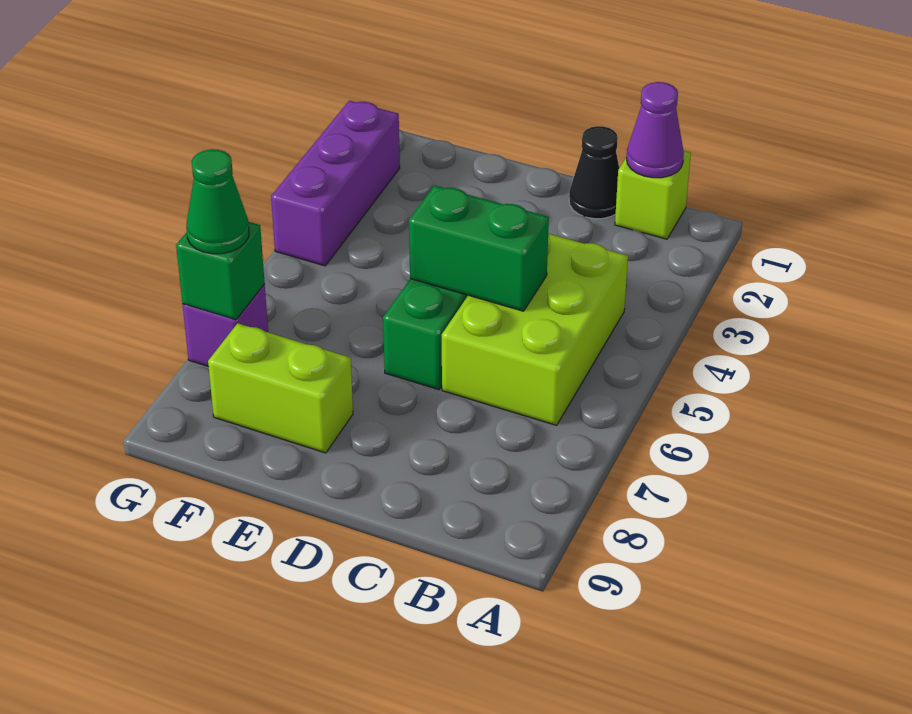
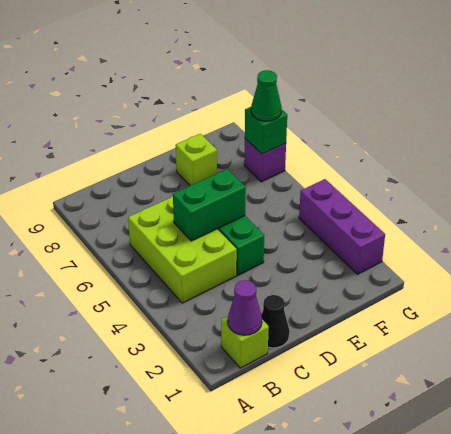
lime 1x2 brick [208,323,353,453] -> lime 1x1 brick [176,134,217,185]

